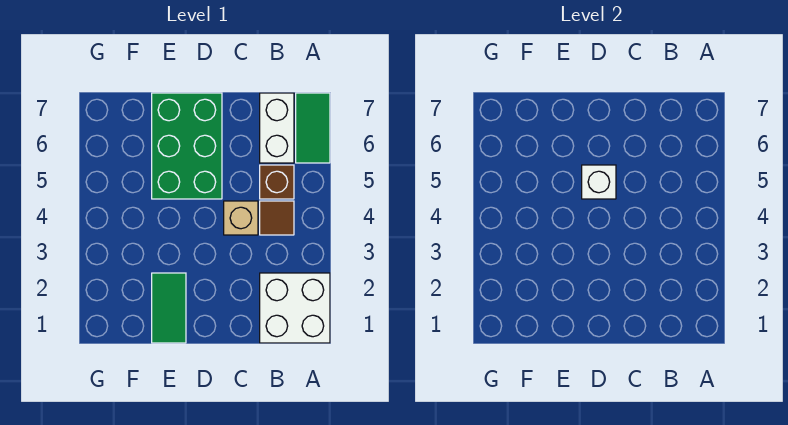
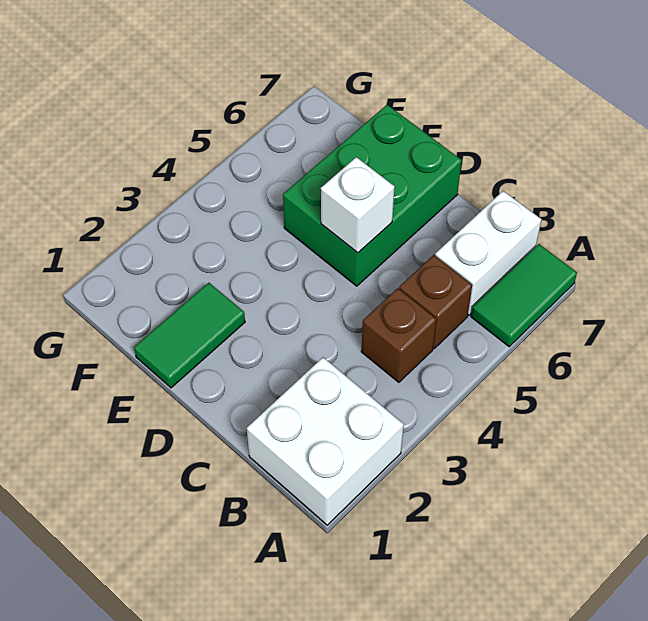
brown 1x1 tile [260,201,294,235] -> brown 1x1 brick [361,288,436,382]
tan 1x1 brick [224,201,258,235] -> none

